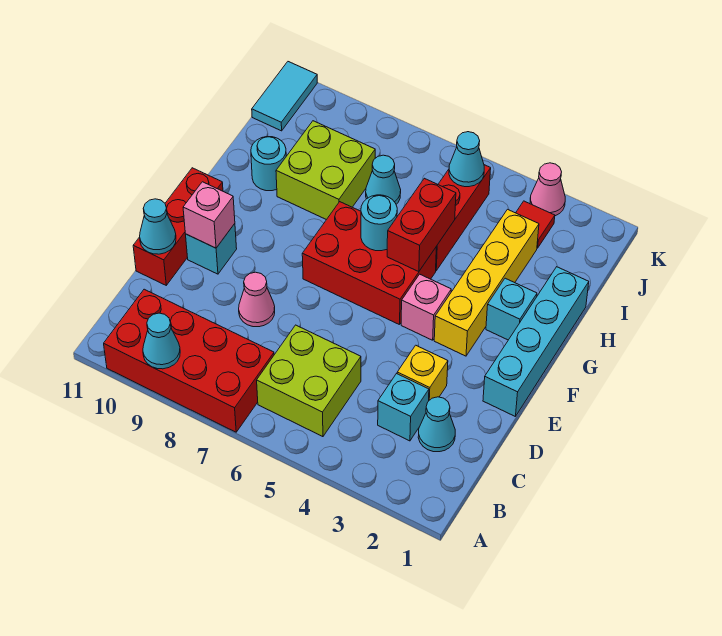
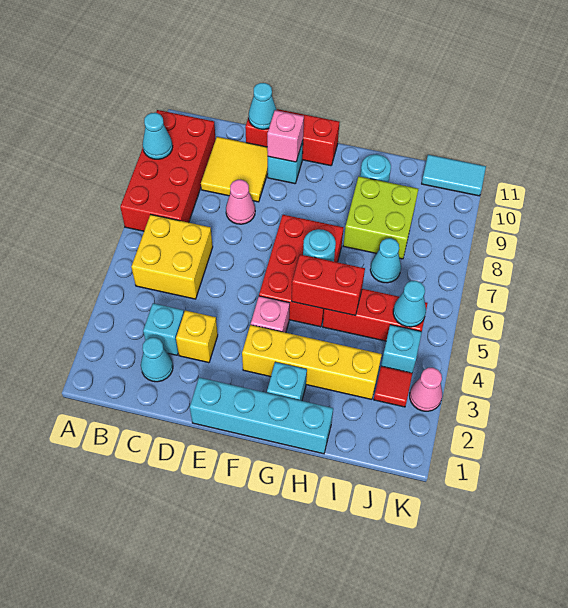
lime 2x2 brick [257,325,361,437] -> yellow 2x2 brick [131,215,213,299]
none -> yellow 2x2 tile [201,137,268,202]
none -> cyan 1x1 brick [381,325,422,373]

